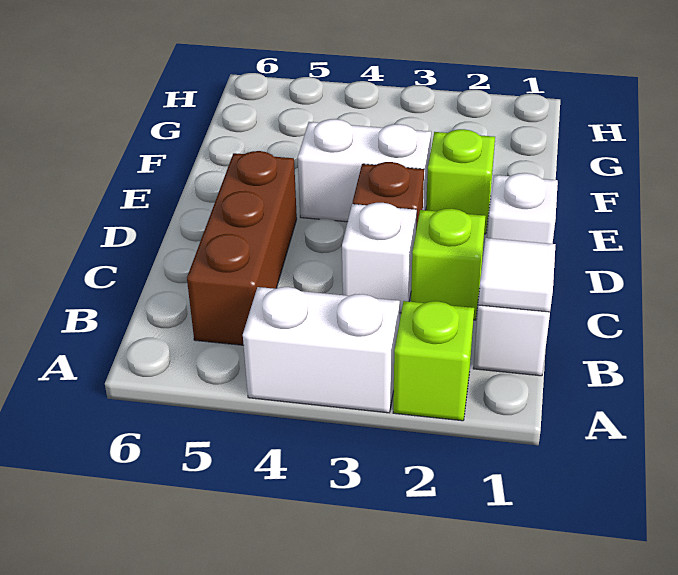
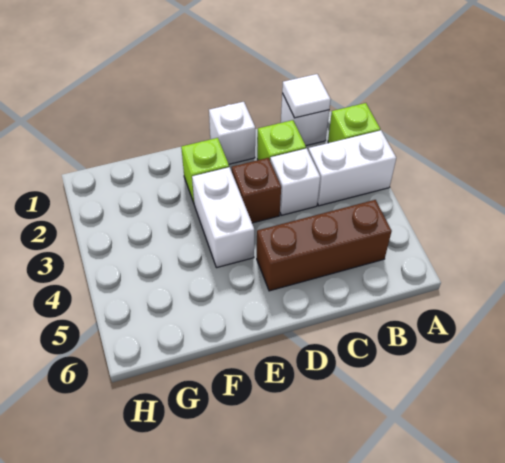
white 1x2 brick [243,287,400,413] -> white 1x2 brick turned to [308,130,396,206]

